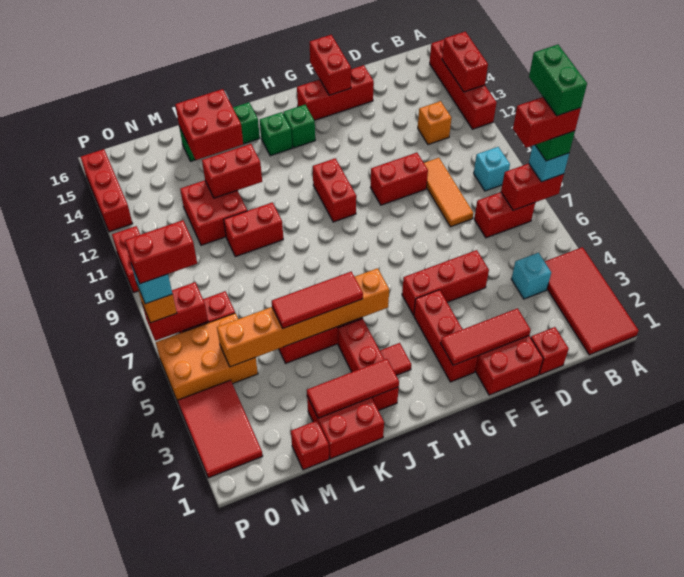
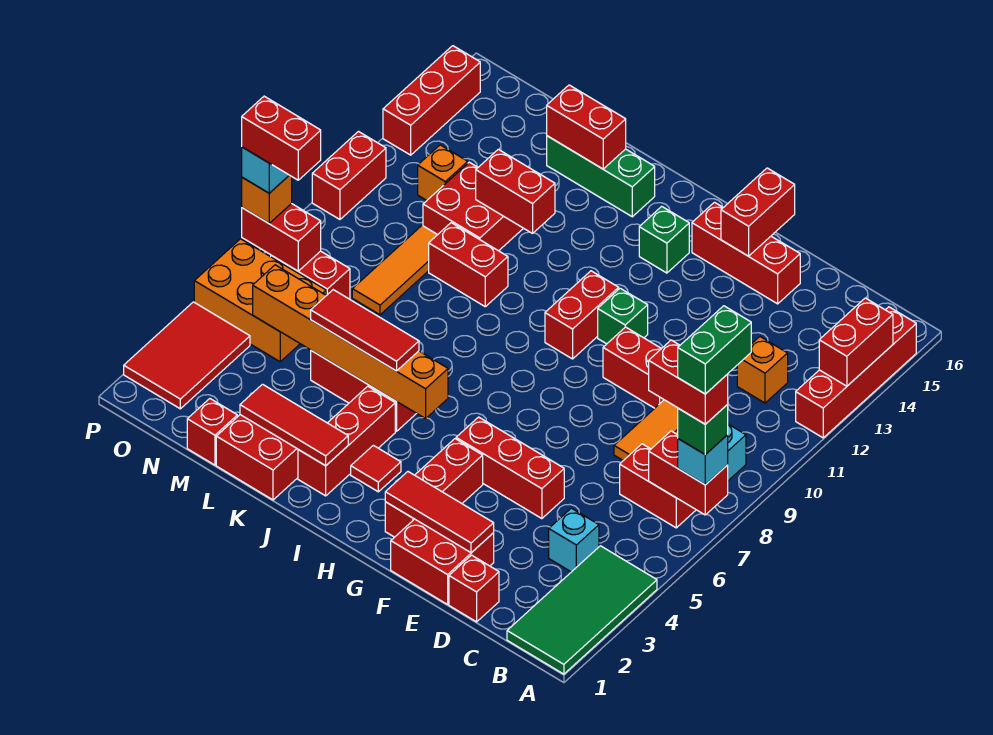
red 2x4 tile [544,247,639,355] -> green 2x4 tile [507,546,657,674]
green 1x1 brick [260,112,292,156] -> green 1x1 brick moved to [598,288,648,344]
red 2x2 brick [175,89,243,160] -> red 1x2 brick [547,85,626,169]
none -> orange 1x3 tile [352,226,437,315]
none -> orange 1x1 brick [418,145,468,200]

